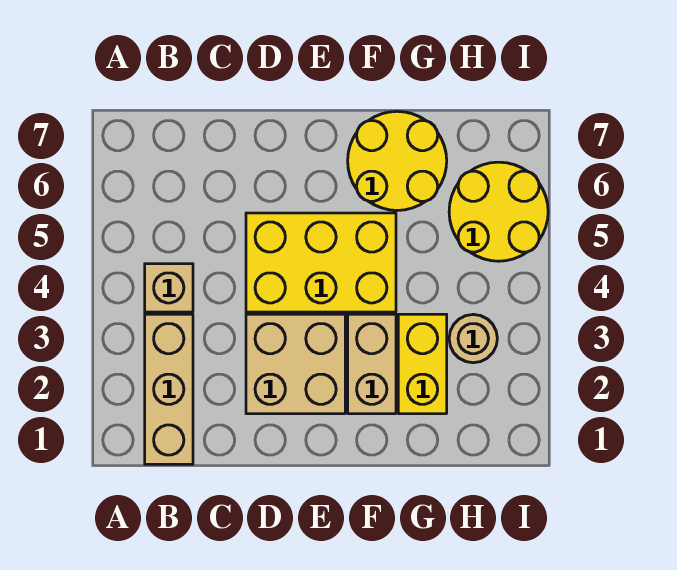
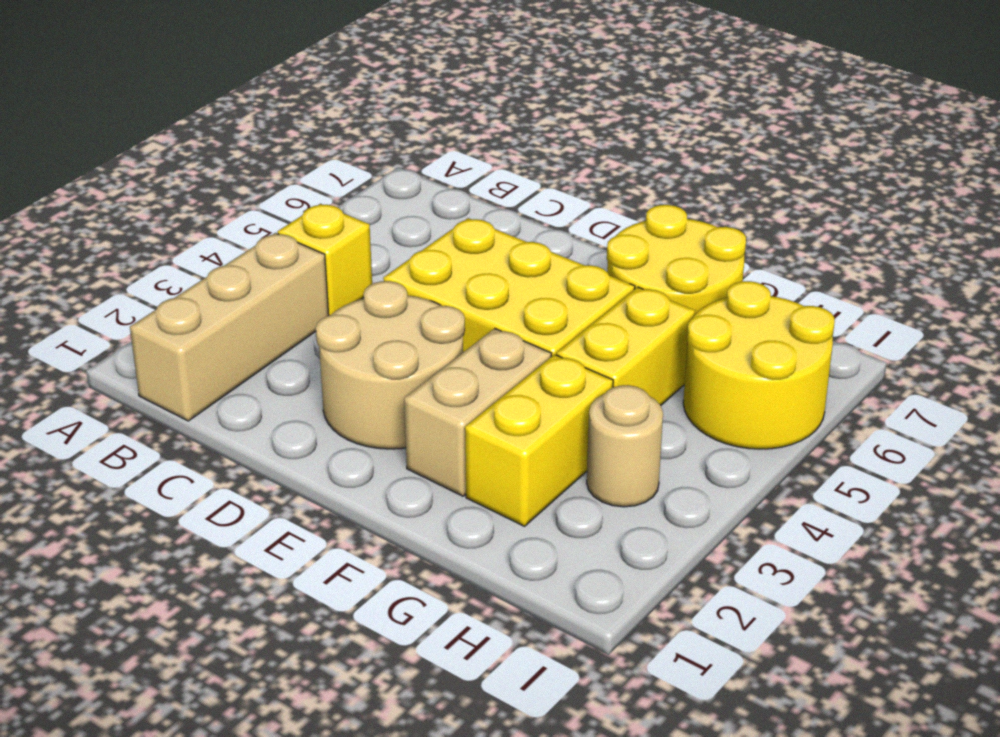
tan 1x1 brick [145,264,193,312] -> yellow 1x1 brick [277,204,372,316]
tan 2x2 brick [246,314,345,414] -> tan 2x2 round brick [316,281,465,449]
none -> yellow 1x2 brick [556,287,695,405]

